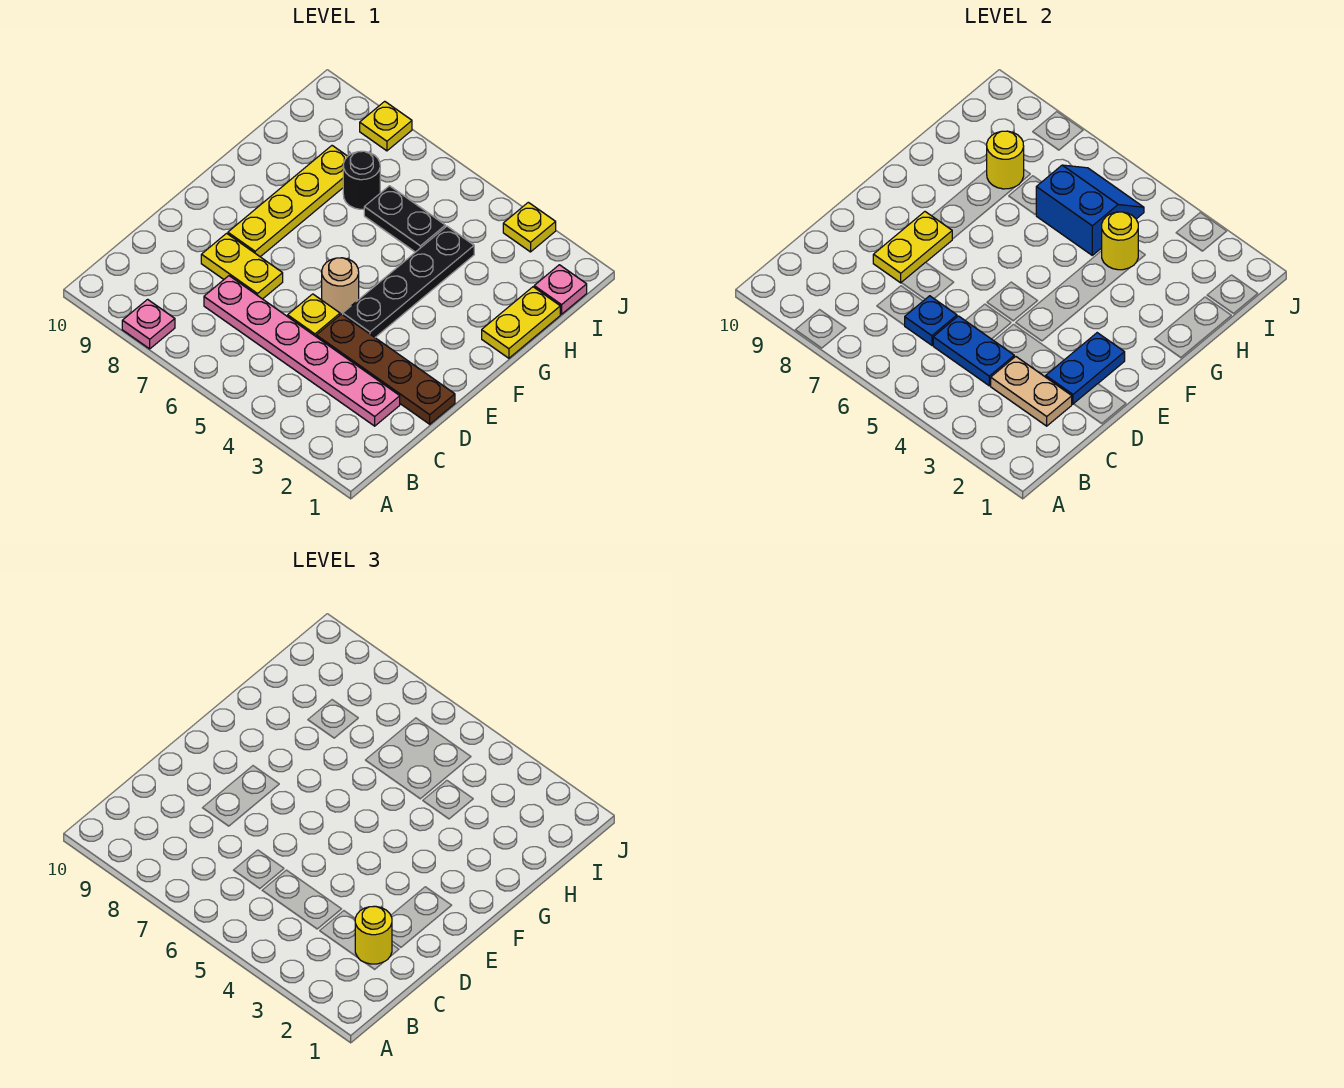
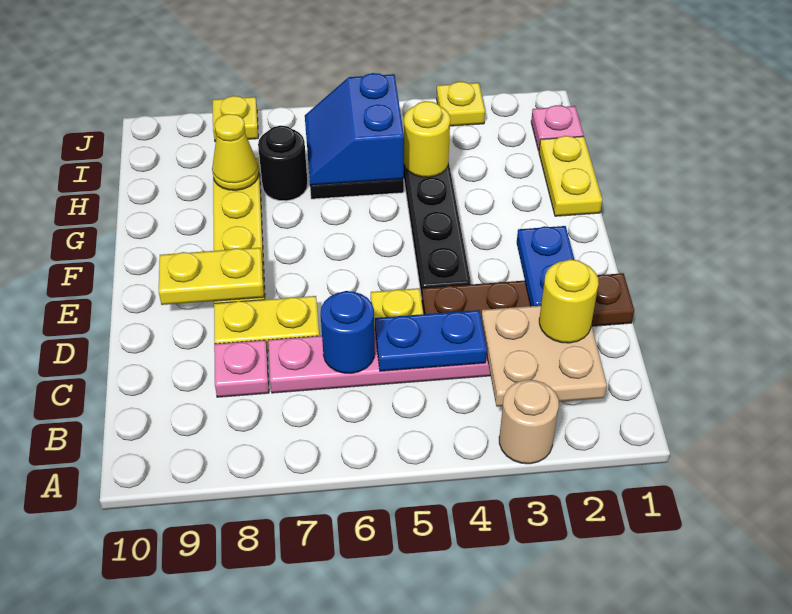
pink 1x1 plate [122,299,175,349] -> pink 1x1 plate moved to [214,340,269,397]
tan 1x2 plate [991,357,1072,426] -> tan 2x2 plate [481,305,607,407]
blue 1x1 plate [904,296,957,345] -> blue 1x1 round brick [321,291,375,373]
yellow 1x2 plate [873,212,952,283] -> yellow 1x2 plate turned to [159,248,264,305]
tan 1x1 round brick [322,258,359,315] -> tan 1x1 round brick moved to [499,380,559,464]
blue 2x2 slope [1036,165,1144,255] -> blue 2x2 slope turned to [305,73,404,185]
yellow 1x1 round brick [987,131,1024,189] -> yellow 1x1 cone [212,114,259,190]

